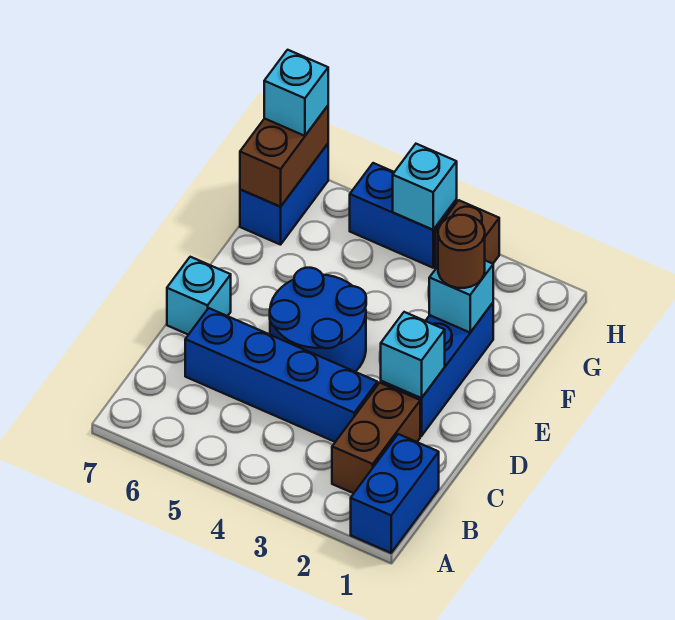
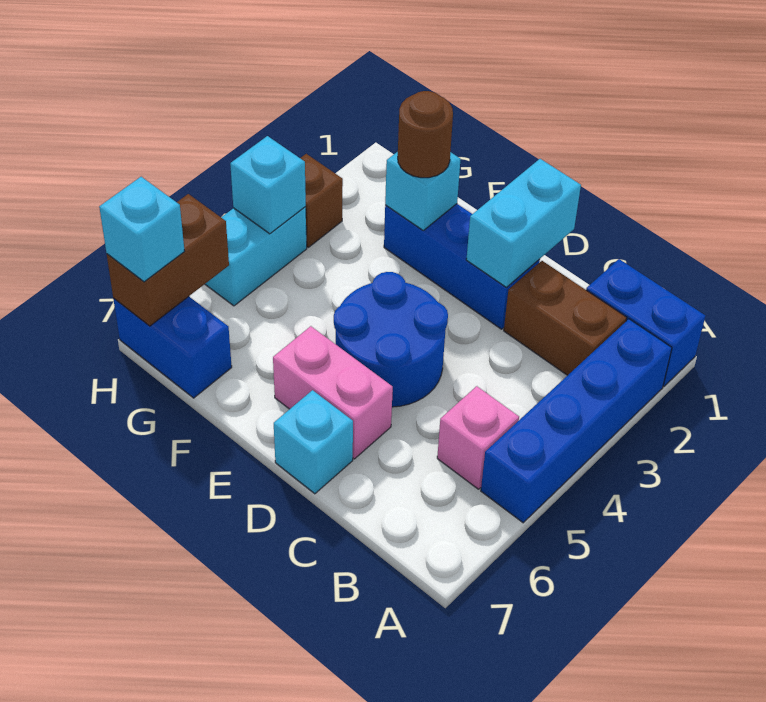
none -> pink 1x1 brick [437,386,519,489]
blue 1x4 brick [185,308,378,442] -> blue 1x4 brick moved to [481,319,672,523]
cyan 1x1 brick [381,312,445,398] -> cyan 1x2 brick [466,159,581,287]
none -> pink 1x2 brick [273,326,393,459]
brown 1x2 brick [240,106,328,207] -> brown 1x2 brick turned to [107,194,229,326]
blue 1x2 brick [350,163,457,268] -> cyan 1x2 brick [205,207,307,306]

